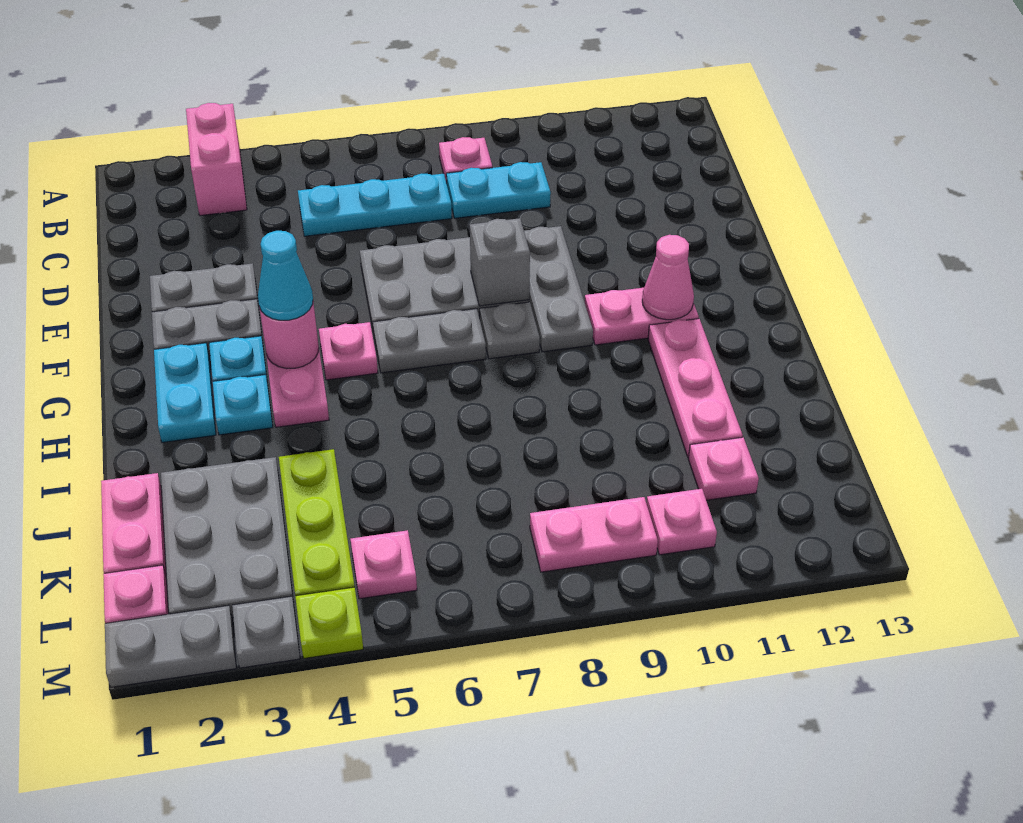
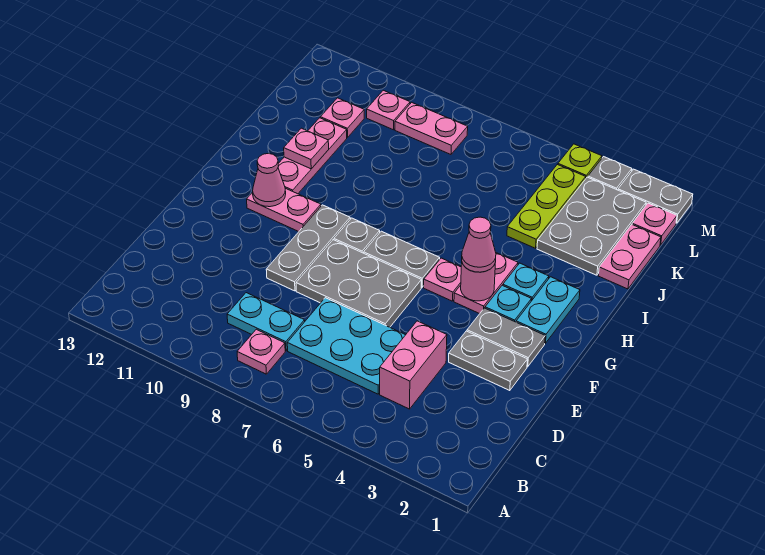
pink 1x2 brick [186,103,247,216] -> pink 1x2 brick moved to [380,321,447,409]
cyan 1x3 plate [298,174,452,236] -> cyan 2x3 plate [287,298,405,394]
grey 1x1 brick [470,218,530,306] -> none
cyan 1x1 cone [258,231,313,320] -> pink 1x1 cone [462,217,496,272]
pink 1x1 plate [351,530,417,599] -> pink 1x1 plate moved to [284,128,329,169]

